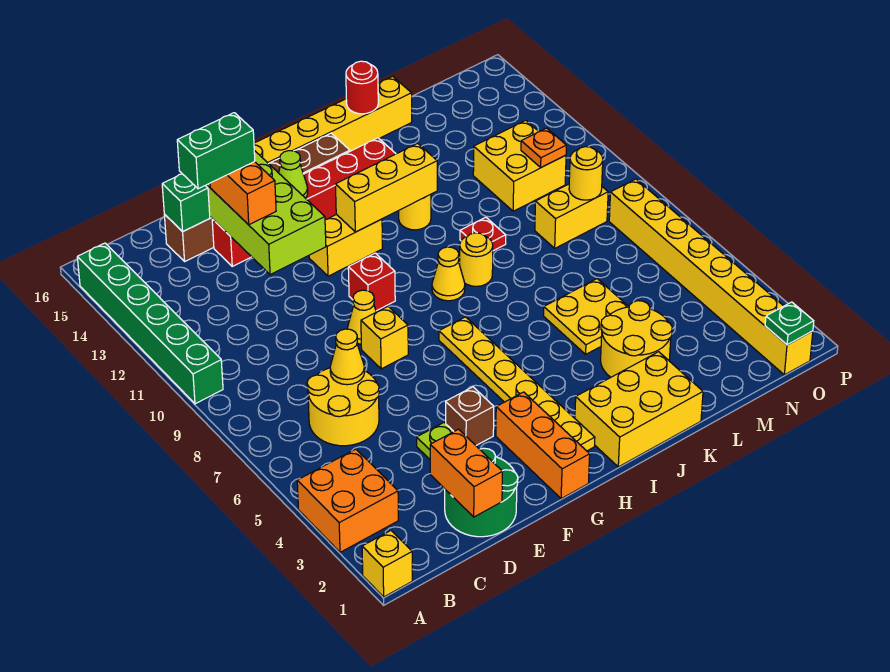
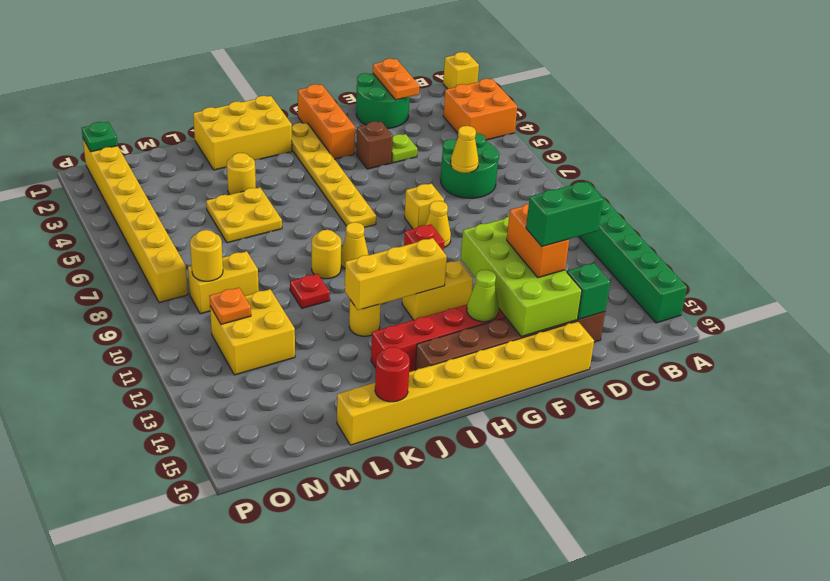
yellow 2x2 round brick [307,368,379,446] -> green 2x2 round brick [441,133,499,198]
orange 1x2 brick [430,429,502,517] -> orange 1x2 plate [373,59,419,100]
yellow 2x2 round brick [601,301,672,377] -> yellow 1x1 round brick [227,153,256,195]

